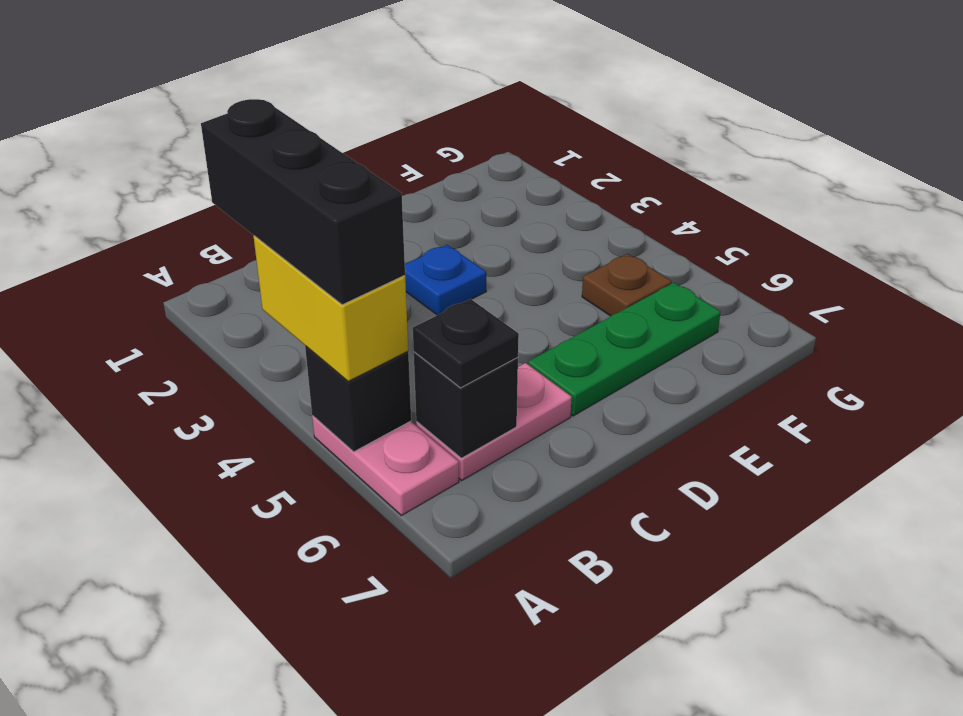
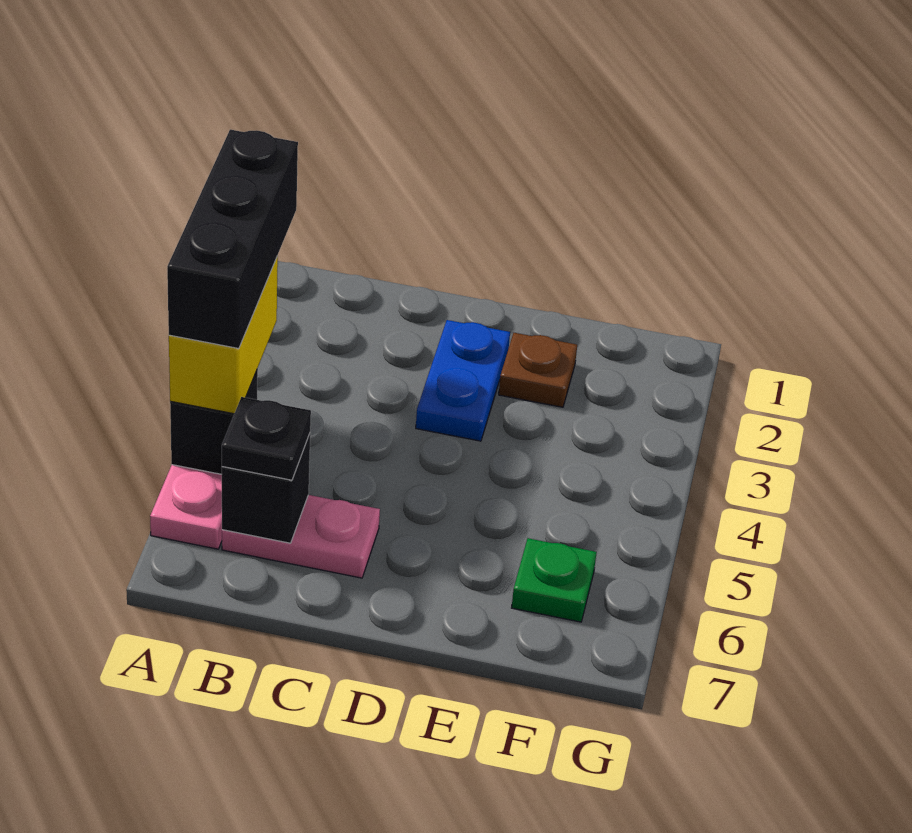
blue 1x1 plate [405,245,486,315] -> blue 1x2 plate [416,320,510,441]
green 1x3 plate [528,283,721,416] -> green 1x1 plate [512,538,597,622]
brown 1x1 plate [582,254,672,316] -> brown 1x1 plate moved to [499,333,577,407]

